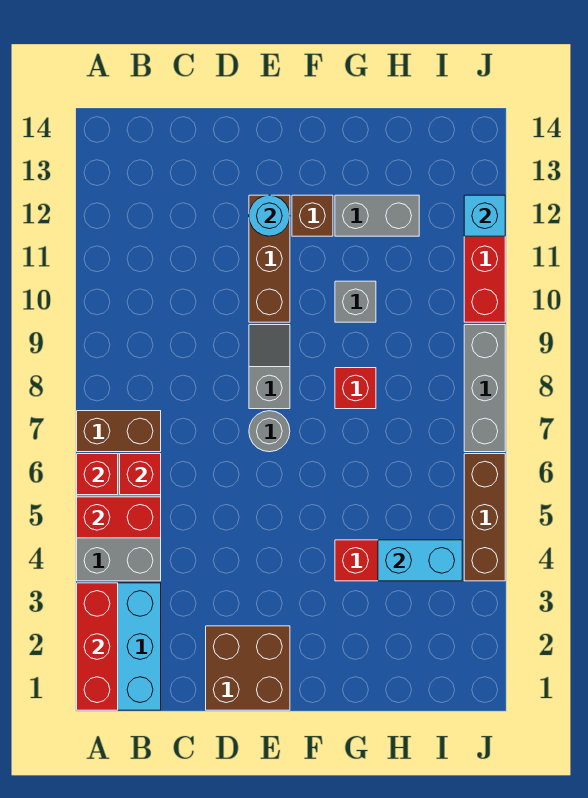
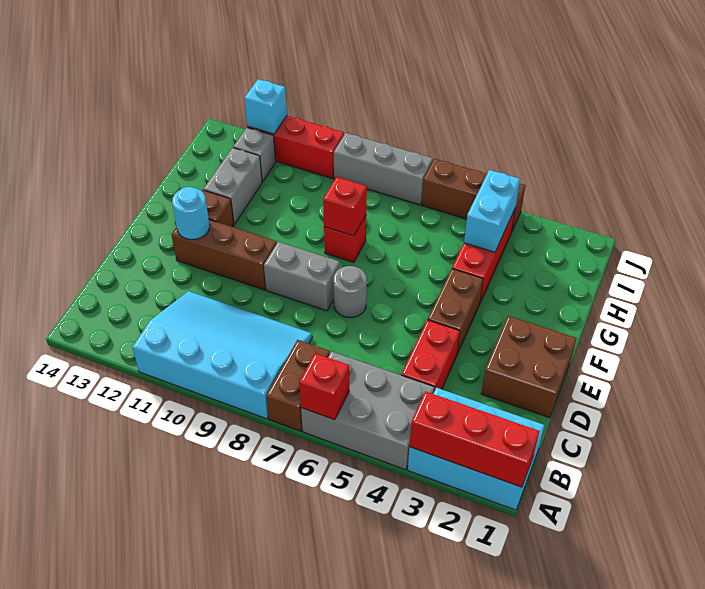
red 1x2 brick [77,497,161,538] -> red 1x2 brick moved to [401,320,460,391]
none -> cyan 3x4 slope [132,291,312,419]
red 1x1 brick [120,454,161,495] -> red 1x1 brick moved to [323,177,367,236]
none -> brown 1x2 brick [428,269,483,354]
grey 1x2 slope [249,325,290,409] -> grey 1x2 brick [264,242,340,311]
grey 1x1 brick [335,281,376,322] -> grey 1x1 brick moved to [233,128,276,182]

